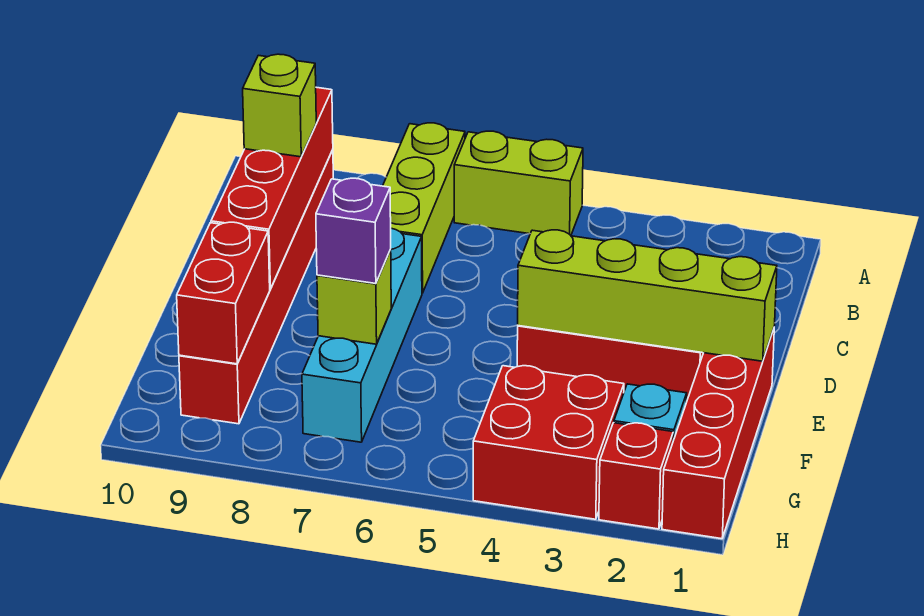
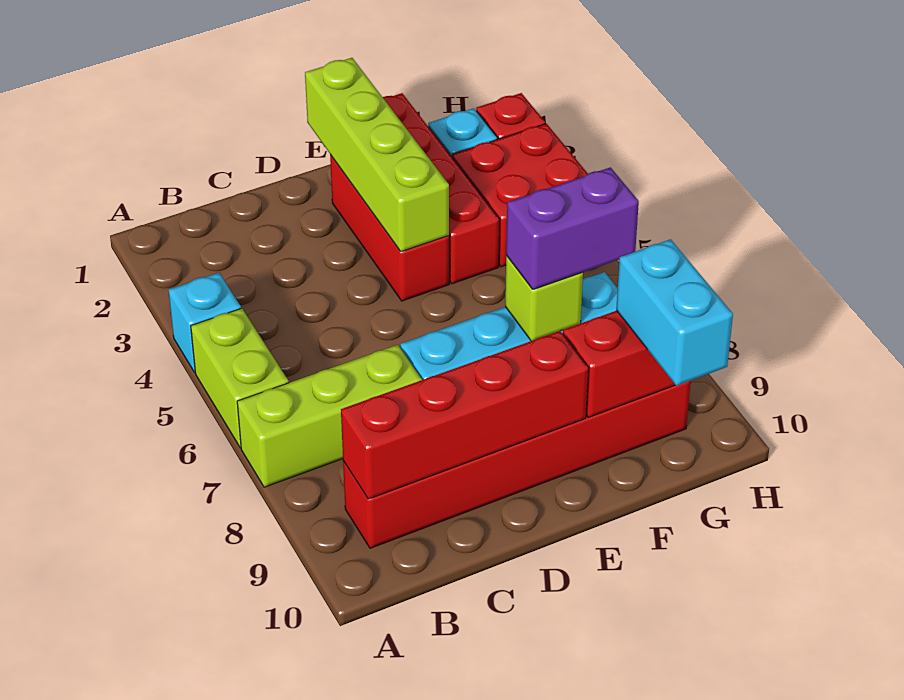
none -> cyan 1x1 brick [169,273,241,372]
lime 1x1 brick [243,54,316,157] -> none
red 1x4 brick [662,329,774,539] -> red 1x4 brick turned to [383,93,499,284]
purple 1x1 brick [316,178,391,284] -> purple 1x2 brick [506,167,639,290]
none -> cyan 1x2 brick [616,239,733,386]

